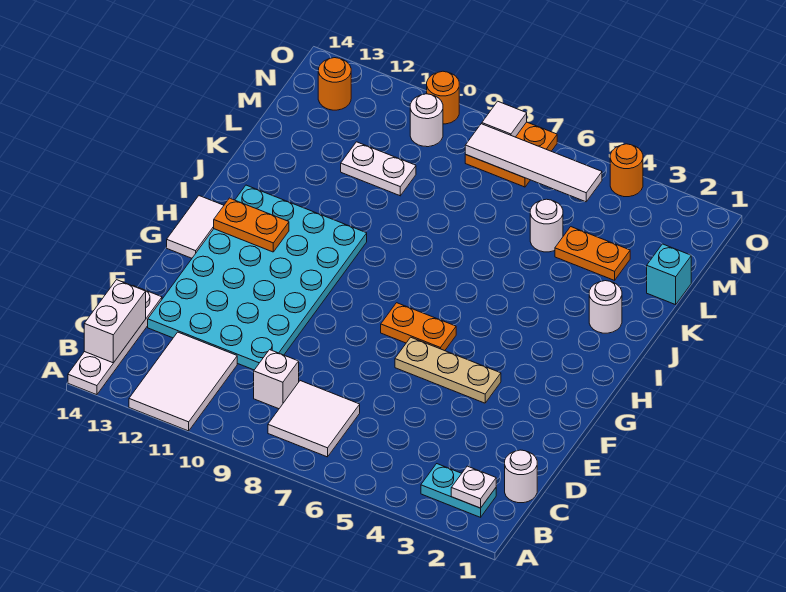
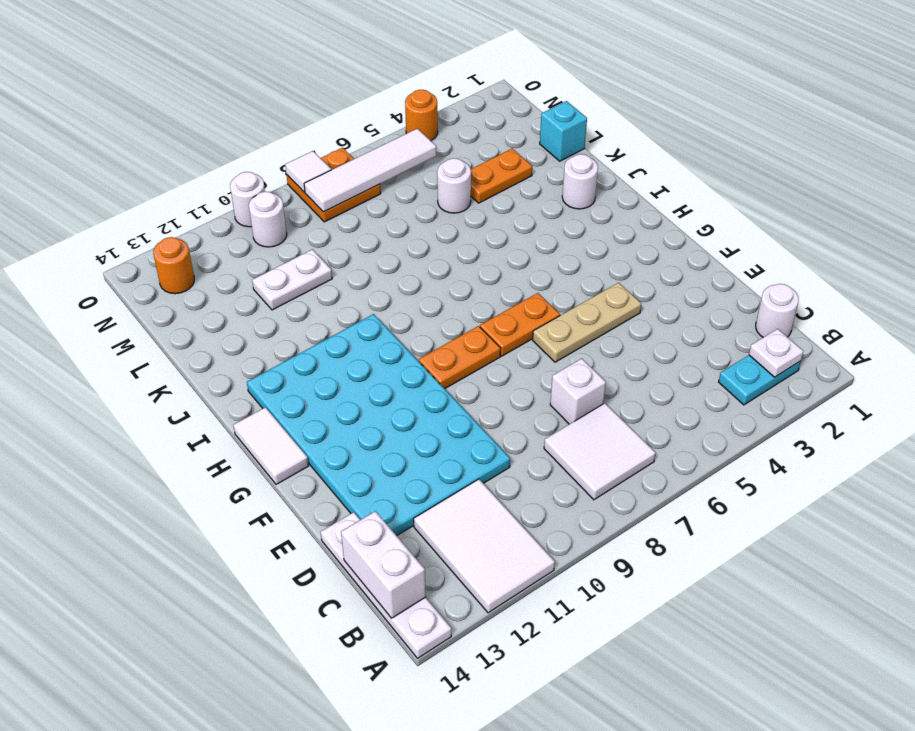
white 1x1 brick [254,350,299,409] -> white 1x1 brick moved to [550,359,606,424]
orange 1x2 plate [214,198,289,252] -> orange 1x2 plate moved to [419,326,501,389]
orange 1x1 round brick [427,71,459,124] -> white 1x1 round brick [230,172,265,227]

